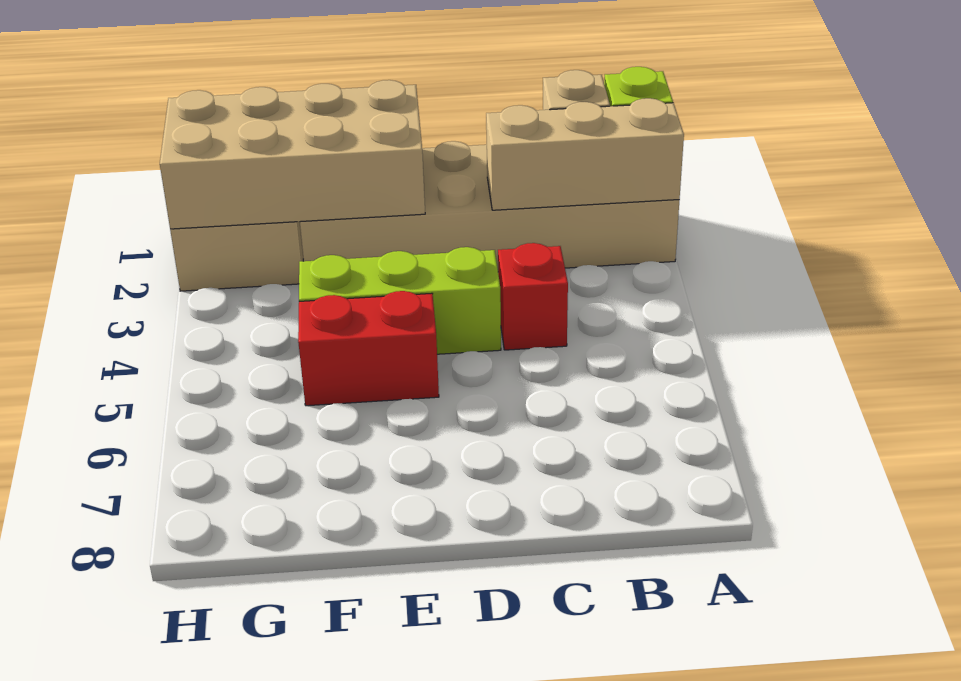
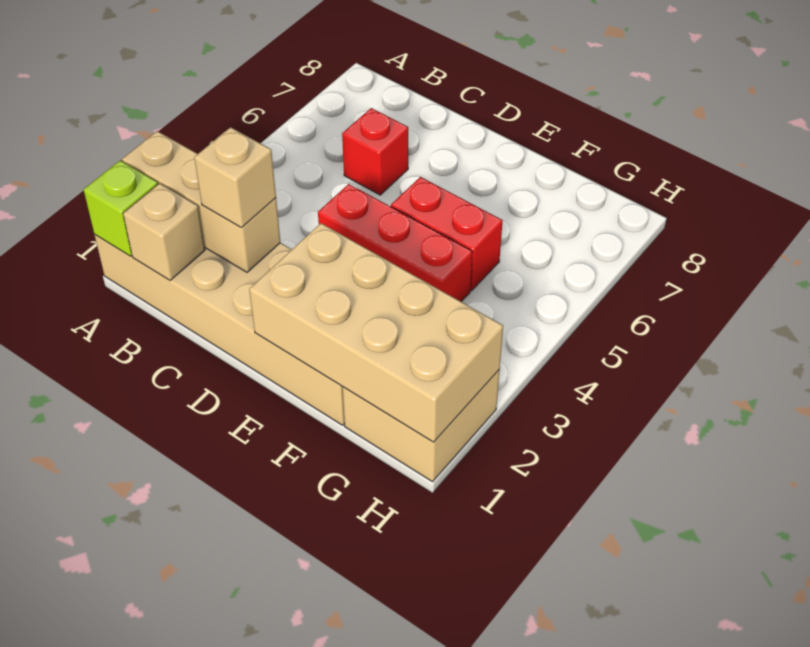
none -> tan 1x1 brick [194,127,276,228]
red 1x1 brick [498,243,568,350] -> red 1x1 brick moved to [342,108,408,195]
lime 1x3 brick [299,247,501,354] -> red 1x3 brick [318,184,472,302]

